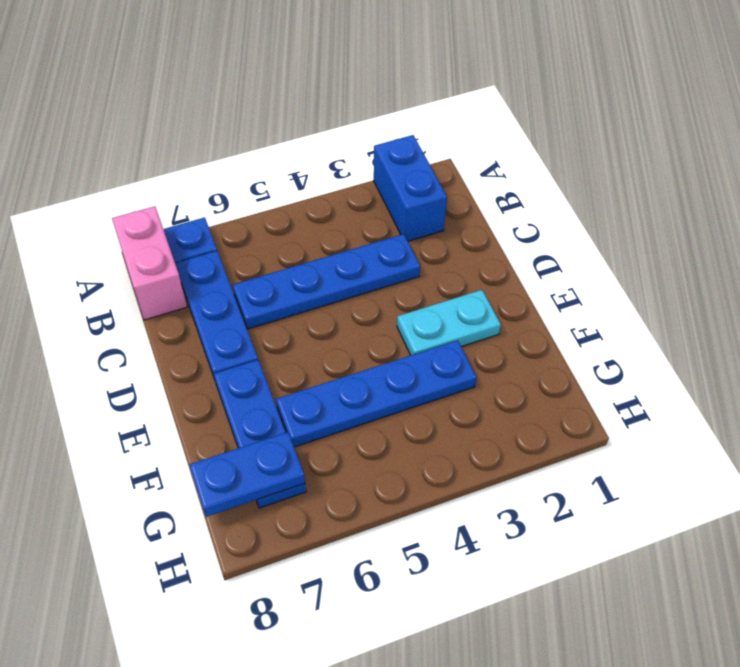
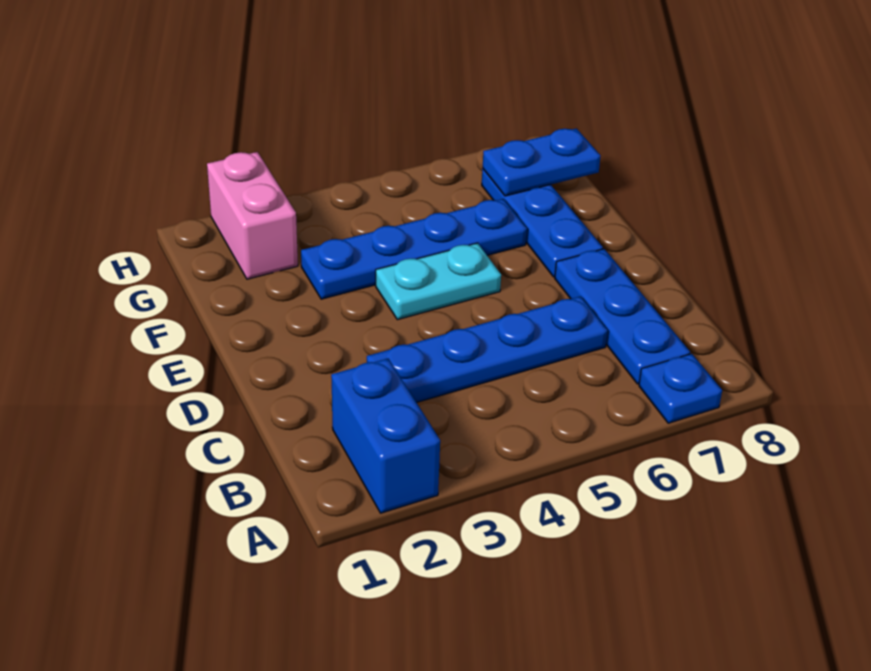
pink 1x2 brick [112,206,187,320] -> pink 1x2 brick moved to [207,152,298,279]
cyan 1x2 plate [397,290,501,355] -> cyan 1x2 plate moved to [376,243,501,320]

